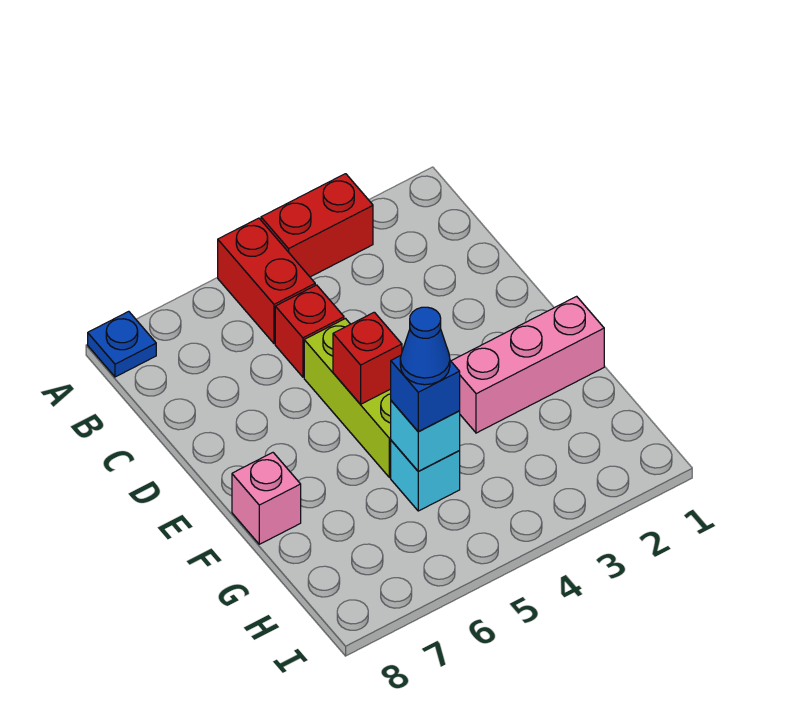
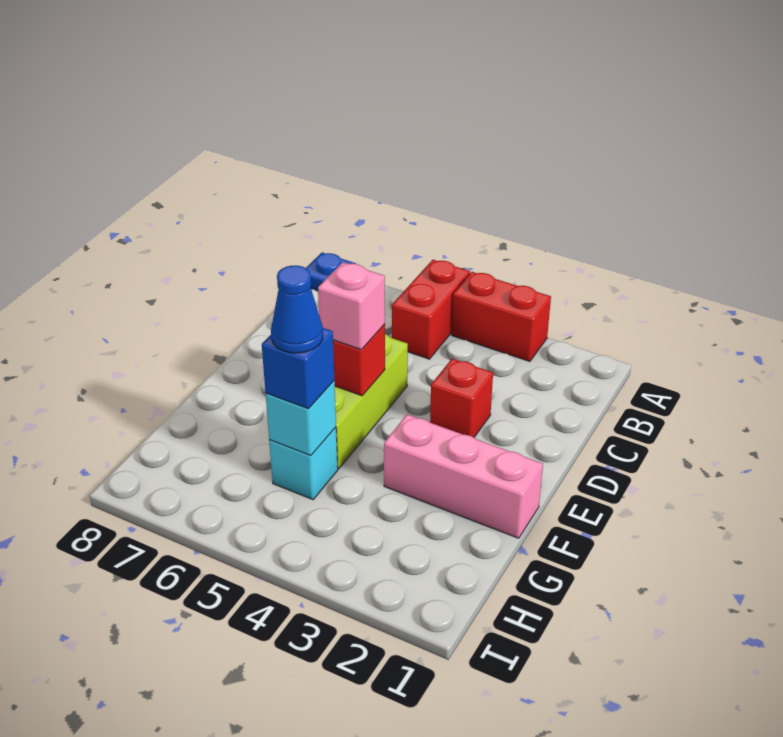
red 1x1 brick [275,285,344,377] -> red 1x1 brick moved to [430,359,493,438]
pink 1x1 brick [232,453,301,544] -> pink 1x1 brick moved to [318,262,385,349]

